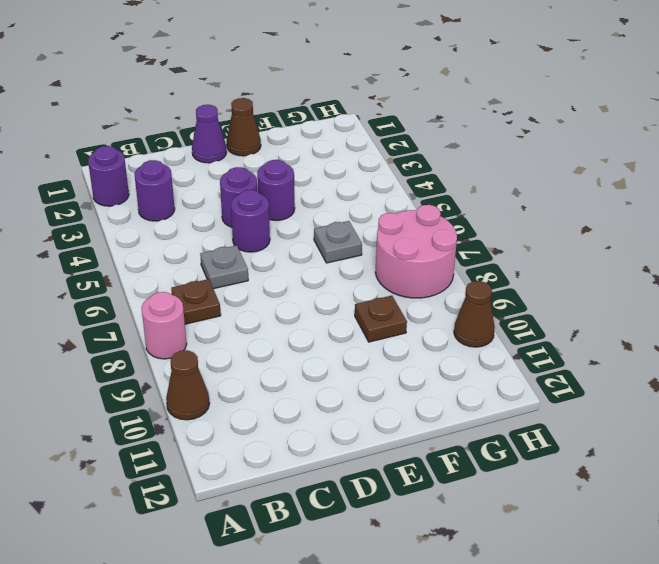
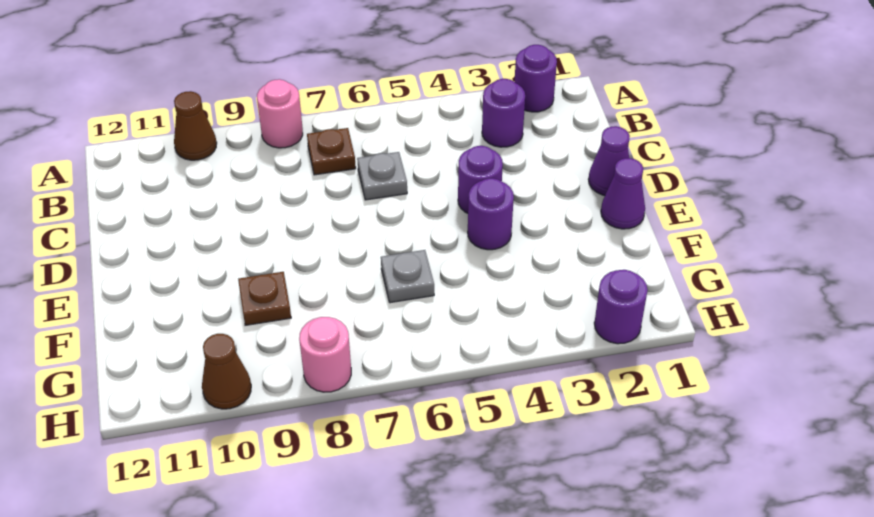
purple 1x1 round brick [231,190,270,252] -> purple 1x1 round brick moved to [594,270,648,344]
brown 1x1 cone [227,98,261,156] -> purple 1x1 cone [601,158,645,229]
pink 2x2 round brick [376,205,457,298] -> pink 1x1 round brick [299,317,351,392]

